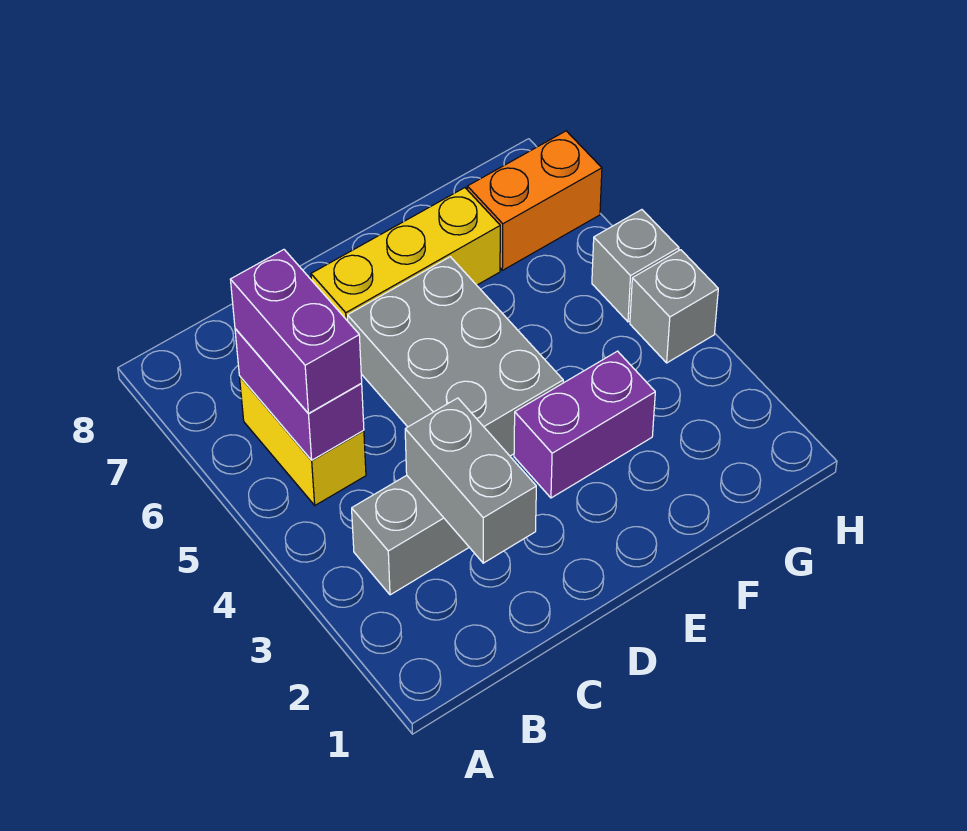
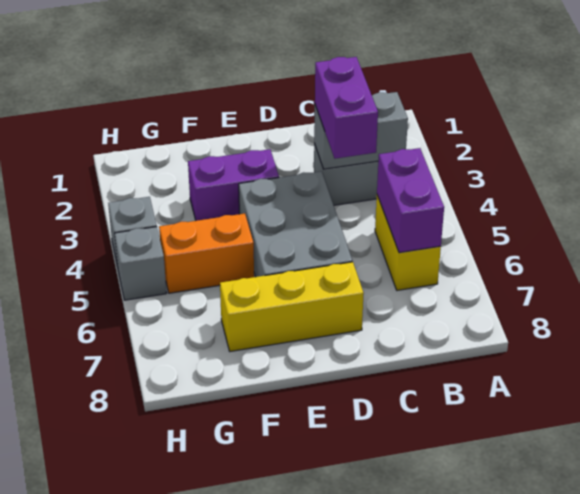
purple 1x2 brick [230,250,362,413] -> purple 1x2 brick moved to [315,57,378,159]
grey 1x2 brick [405,398,536,563] -> grey 1x2 brick turned to [314,92,408,169]
orange 1x2 brick [467,131,602,270] -> orange 1x2 brick moved to [159,214,254,293]

